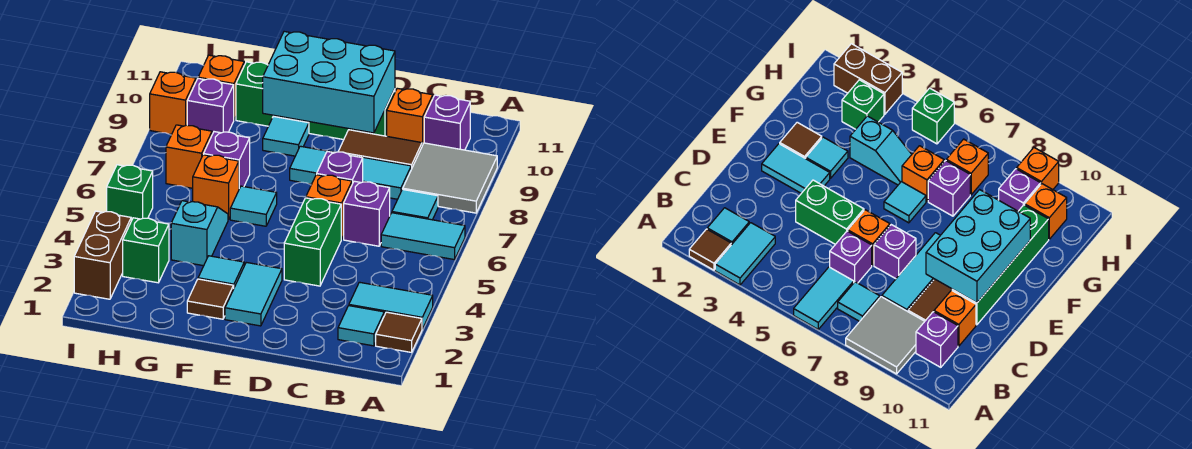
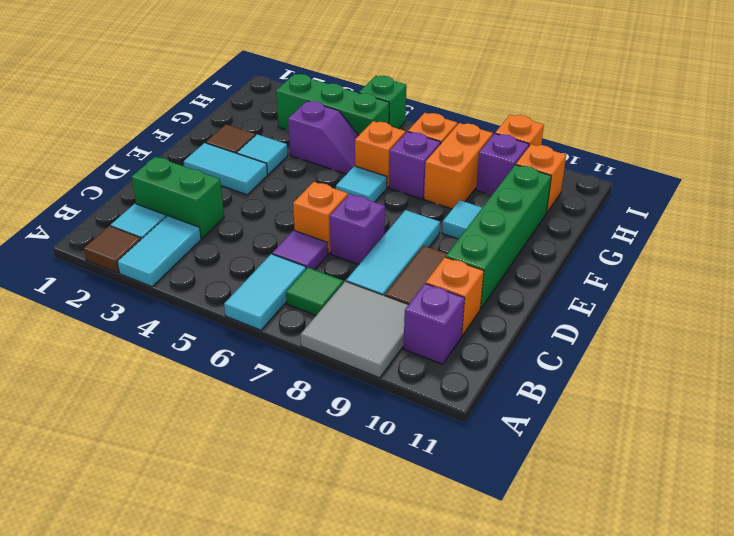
cyan 1x1 tile [392,189,438,220] -> green 1x1 tile [286,268,343,315]
purple 1x1 brick [344,181,390,246] -> purple 1x1 tile [272,230,328,270]
green 1x2 brick [284,198,342,286] -> green 1x2 brick moved to [132,157,224,238]
cyan 2x3 brick [263,32,395,133] -> none
cyan 1x2 slope [171,201,228,266] -> purple 1x2 slope [288,101,359,174]
none -> orange 1x2 brick [424,123,493,209]
green 1x1 brick [123,218,169,283] -> green 1x3 brick [276,74,389,135]
brown 1x2 brick [74,211,131,299] -> none

